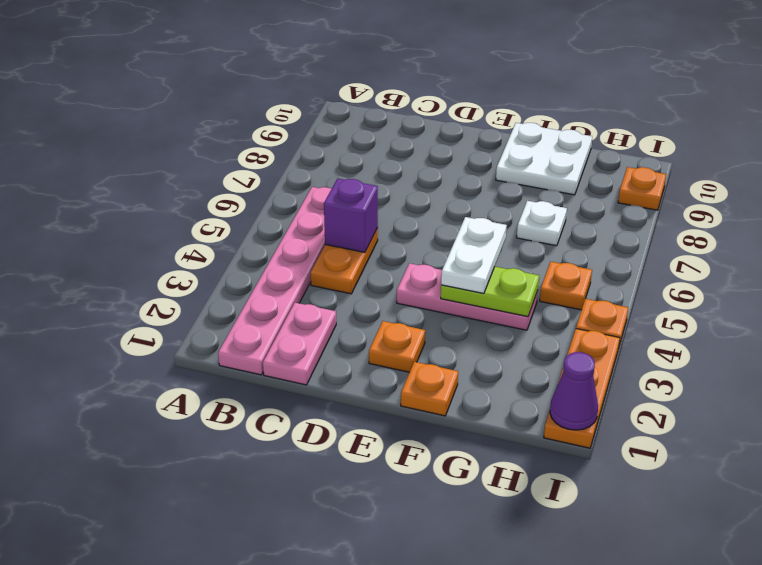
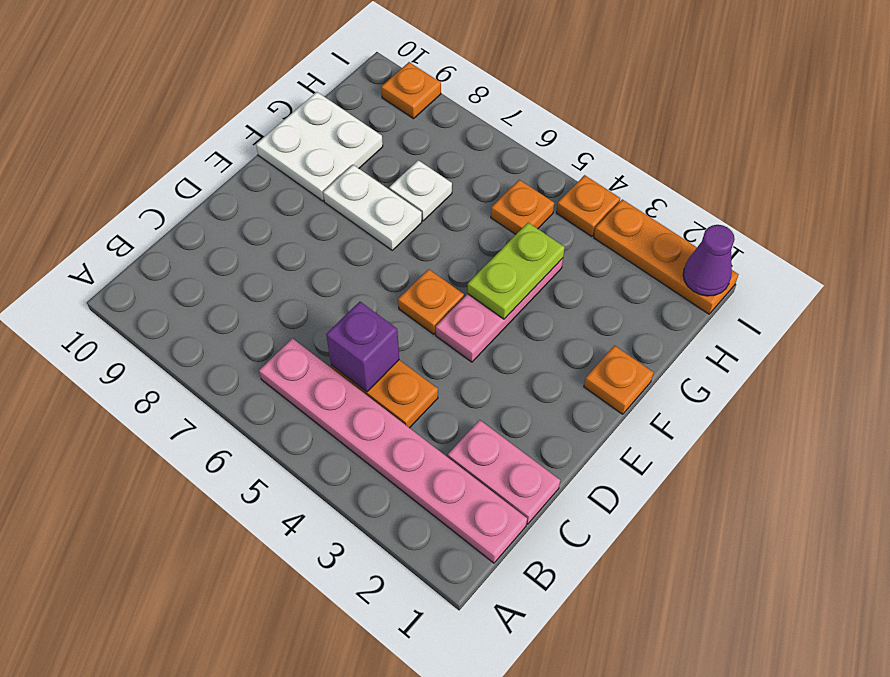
orange 1x1 plate [369,321,425,372] -> orange 1x1 plate moved to [398,269,464,334]
white 1x2 plate [441,217,507,294] -> white 1x2 plate moved to [323,165,422,250]

